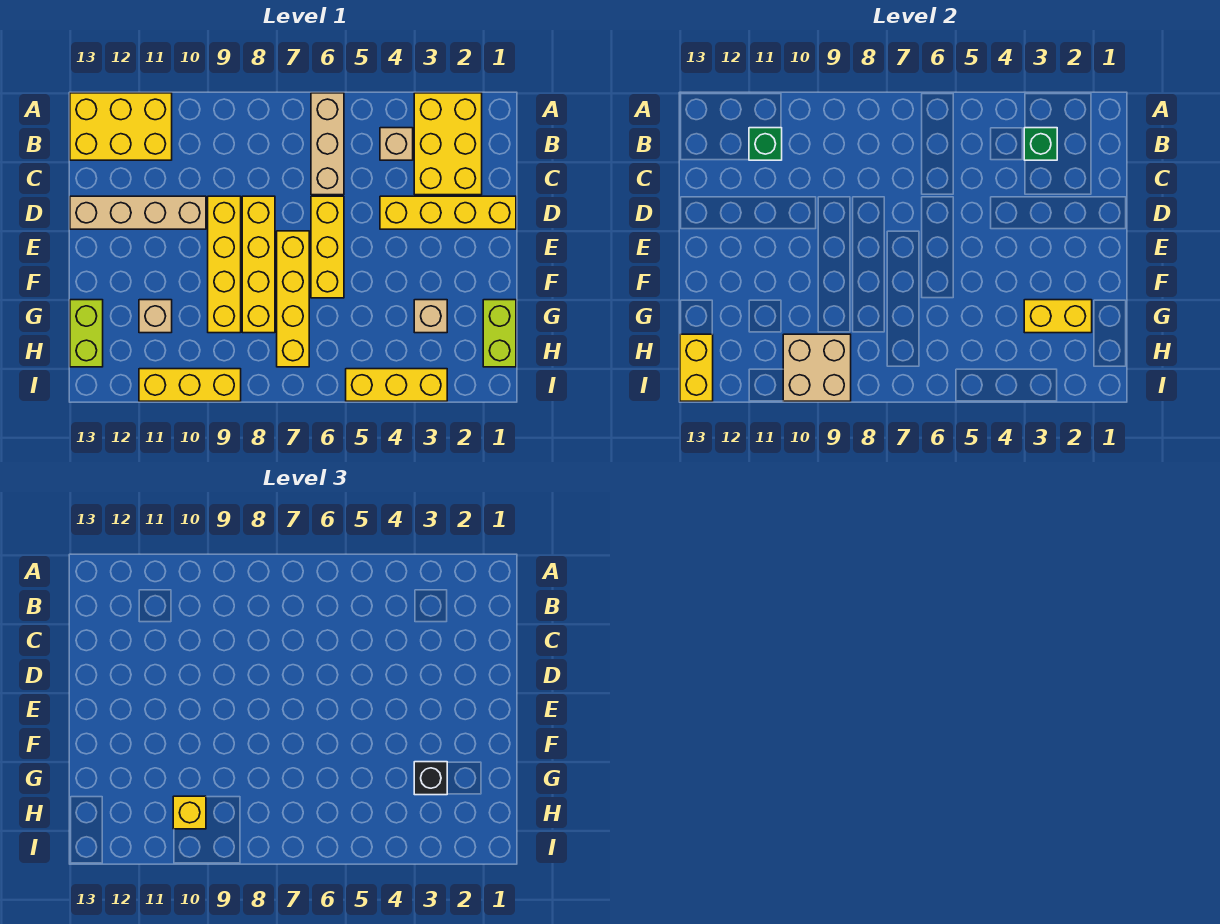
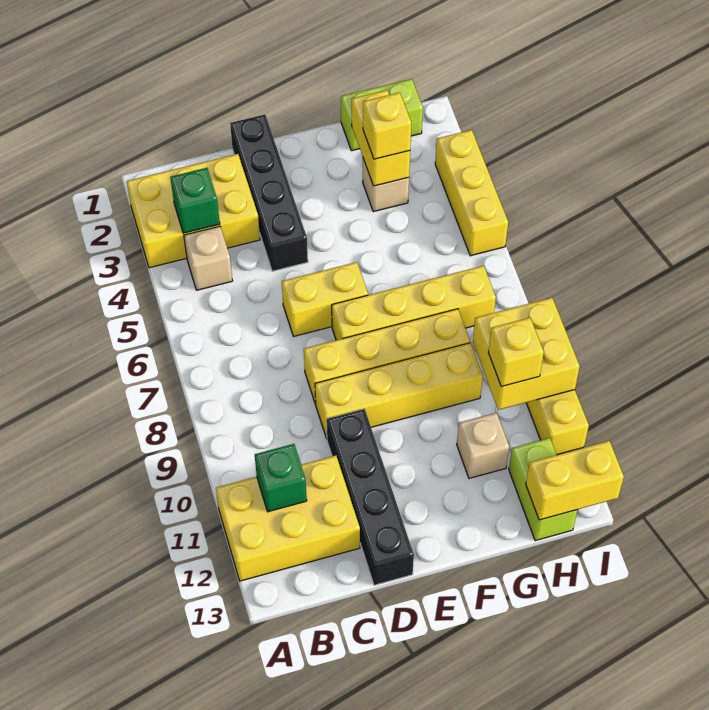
tan 1x3 brick [311,93,344,195] -> none
yellow 2x3 brick [70,93,172,160] -> yellow 2x3 brick turned to [216,456,360,581]
yellow 1x4 brick [380,196,516,229] -> black 1x4 brick [230,115,308,271]
yellow 1x3 brick [311,196,344,298] -> yellow 1x2 brick [282,262,368,336]
tan 1x4 brick [70,196,206,229] -> black 1x4 brick [327,409,414,585]
black 1x1 brick [414,762,447,795] -> yellow 1x1 brick [363,93,411,159]
lime 1x2 brick [70,300,103,367] -> lime 1x2 brick turned to [509,438,577,541]
tan 2x2 brick [783,334,851,401] -> yellow 2x2 brick [473,298,580,410]

